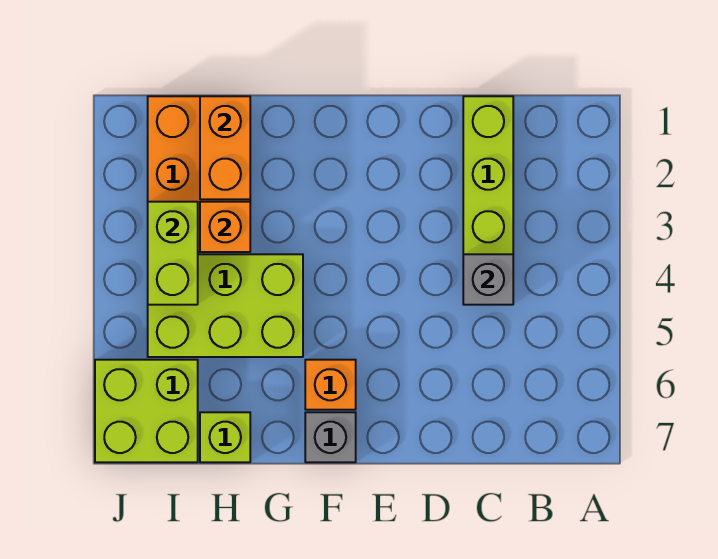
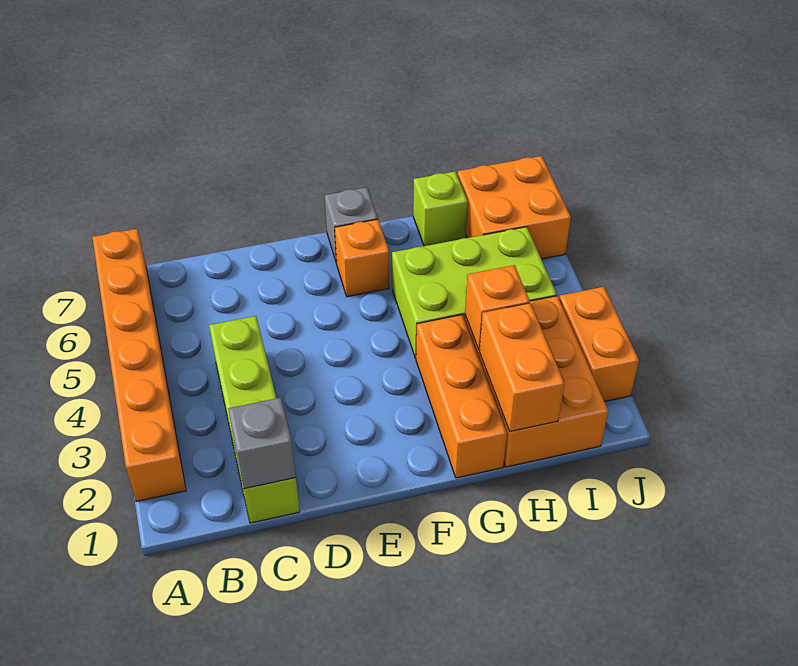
none -> orange 1x6 brick [92,229,186,502]
grey 1x1 brick [463,254,513,305] -> grey 1x1 brick moved to [228,398,296,489]
none -> orange 1x3 brick [416,315,507,478]
lime 1x2 brick [148,202,198,305] -> none
lime 2x2 brick [95,360,198,462] -> orange 2x2 brick [457,156,571,259]
none -> orange 1x2 brick [559,287,639,402]

